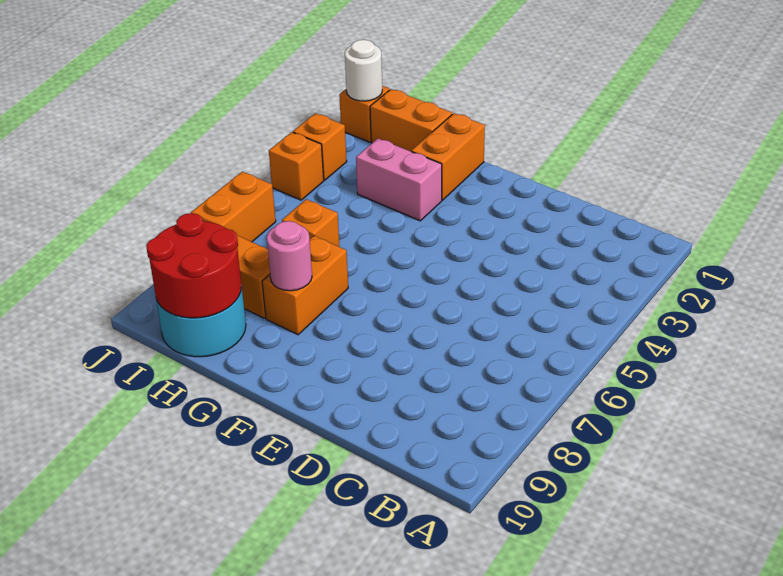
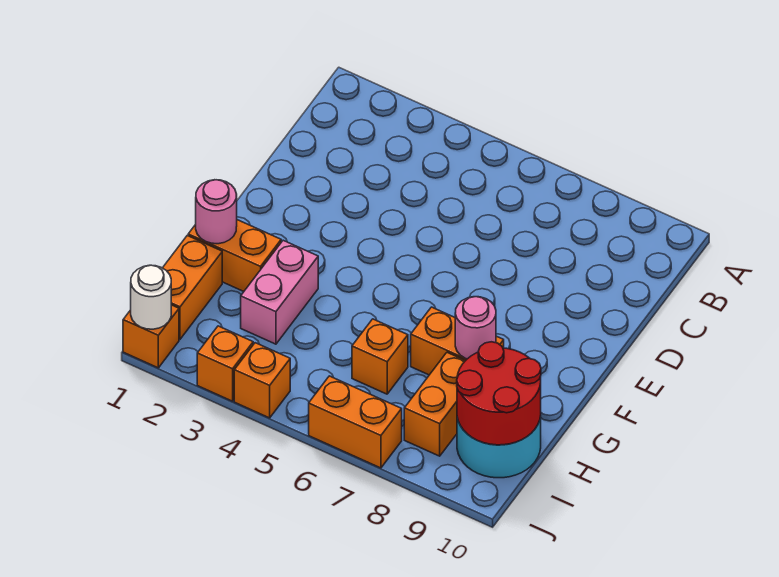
none -> pink 1x1 round brick [196,180,237,244]

